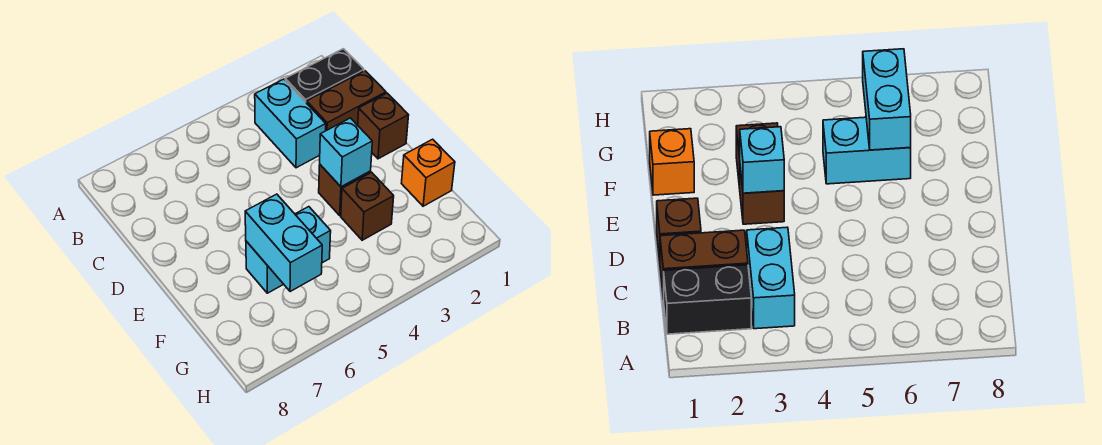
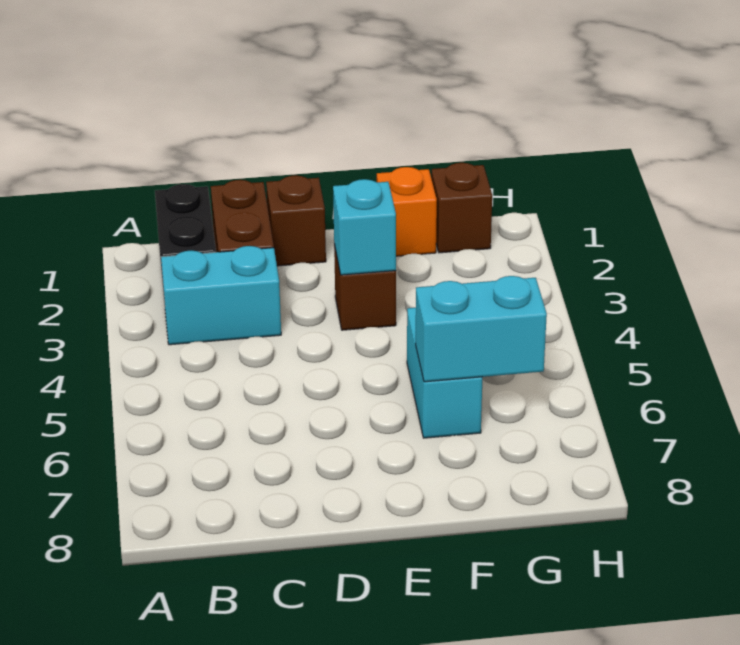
brown 1x1 brick [341,172,394,240] -> brown 1x1 brick moved to [432,163,492,253]

